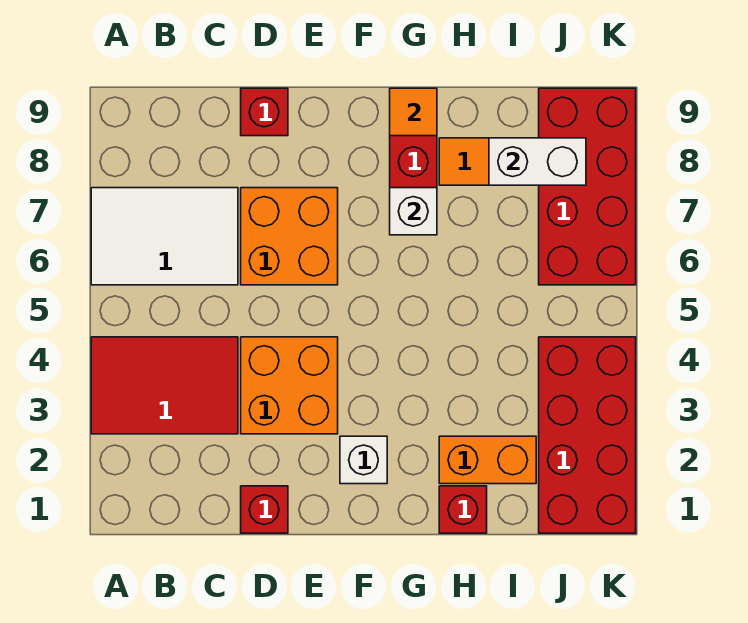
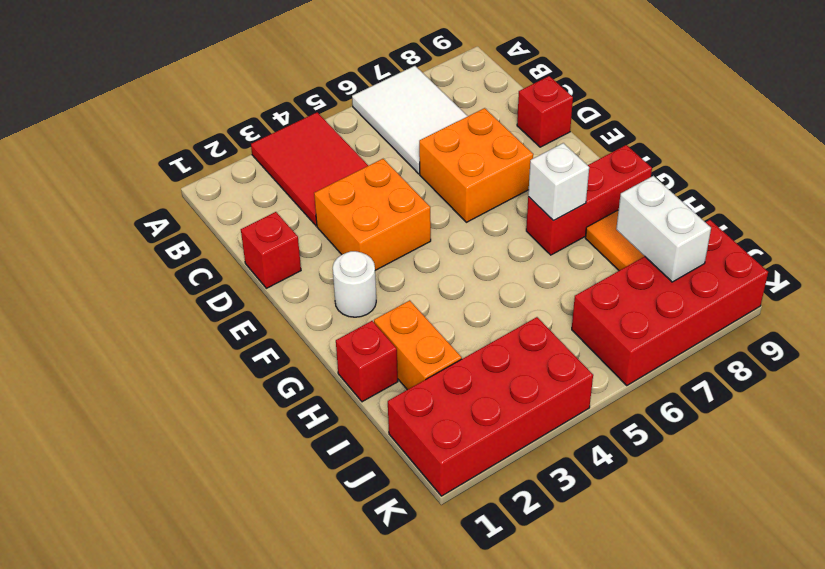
white 1x1 brick [340,436,387,484] -> white 1x1 round brick [333,251,376,317]
orange 1x1 tile [390,88,437,136] -> none

